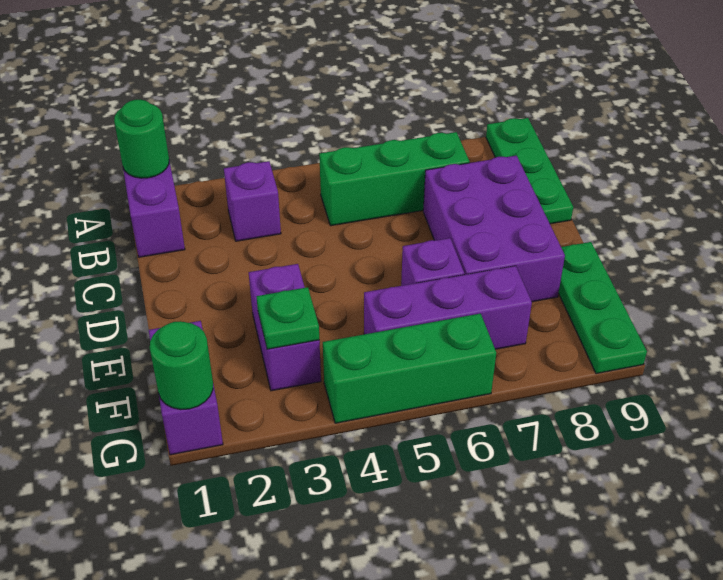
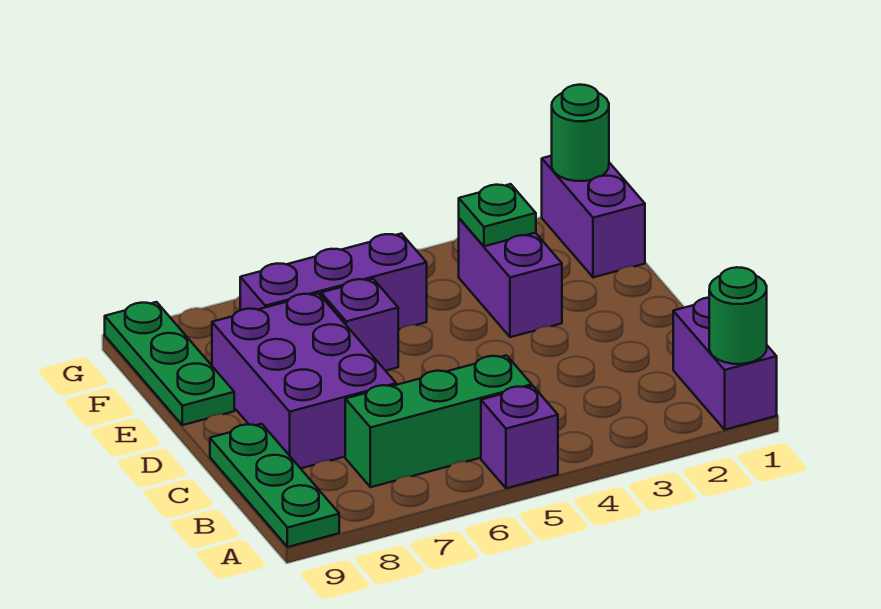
purple 1x1 brick [224,161,281,241] -> purple 1x1 brick moved to [481,386,558,488]
green 1x3 brick [323,314,496,423] -> none

